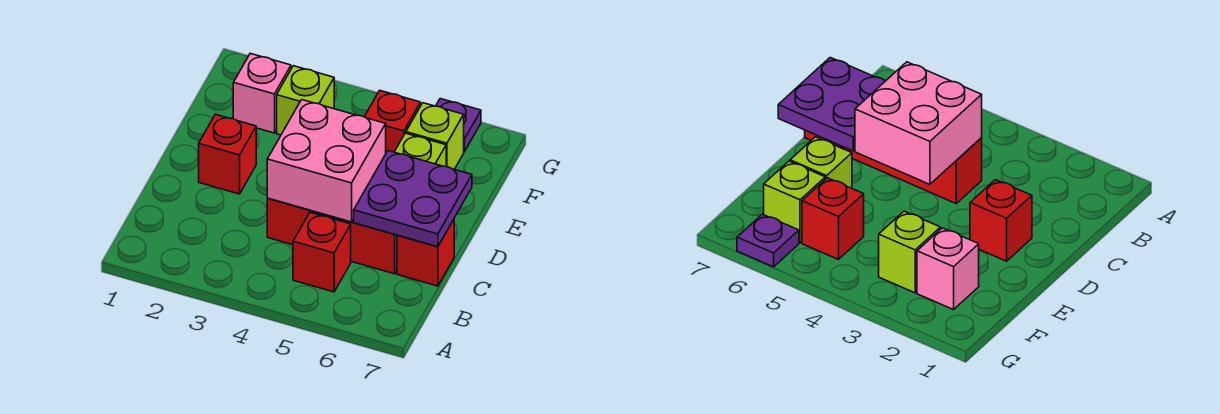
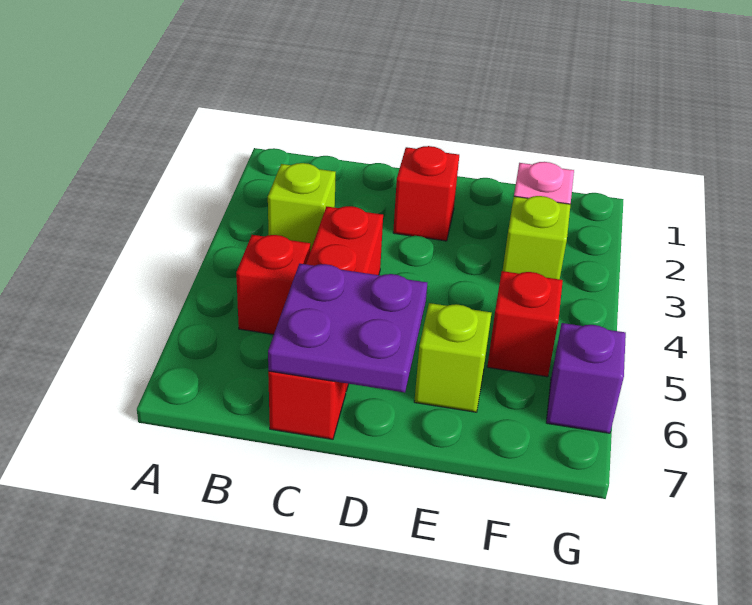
pink 2x2 brick [267,100,386,222] -> none
lime 1x1 brick [406,103,464,169] -> lime 1x1 brick moved to [268,163,336,251]
purple 1x1 plate [436,99,481,152] -> purple 1x1 brick [546,323,626,433]

